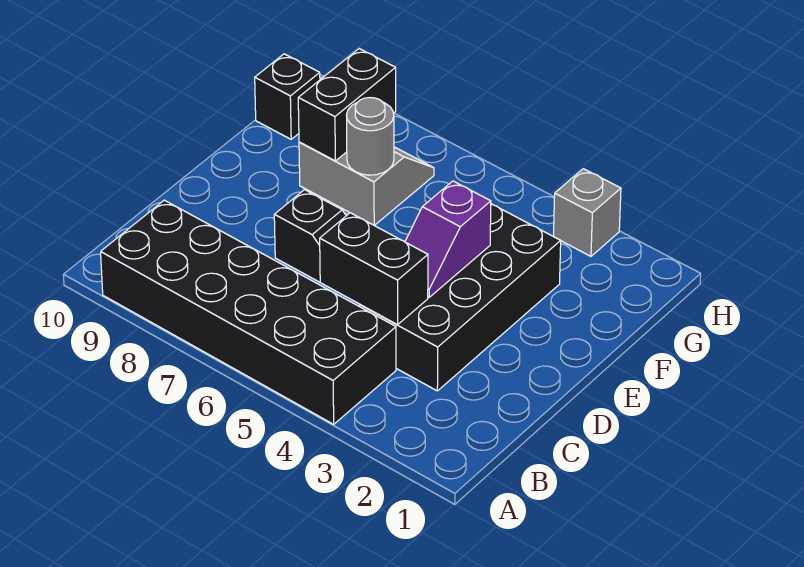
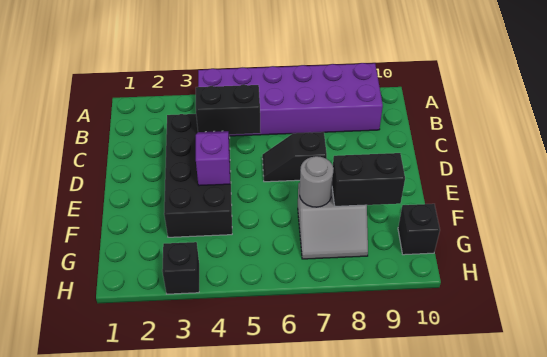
black 2x6 brick [101,200,396,424] -> purple 2x6 brick [198,63,383,136]
black 1x2 brick [298,49,396,161] -> black 1x2 brick turned to [332,153,405,206]
grey 1x1 brick [553,169,621,256] -> black 1x1 brick [162,242,199,294]

